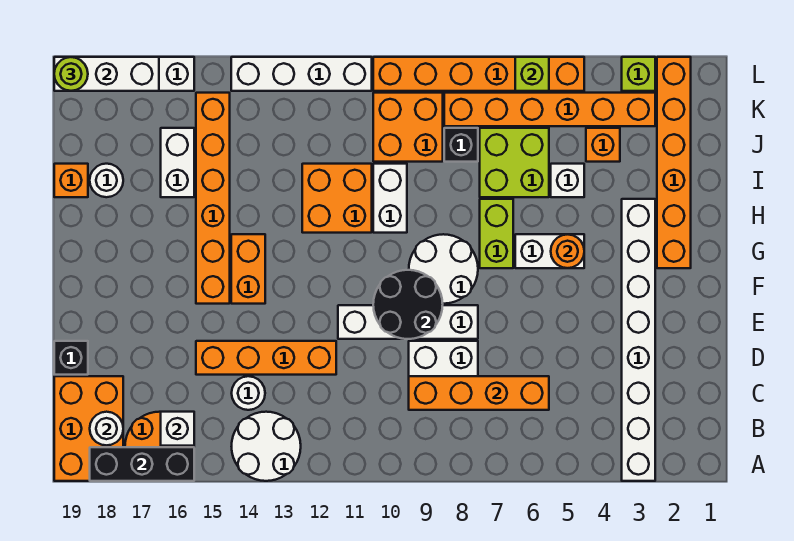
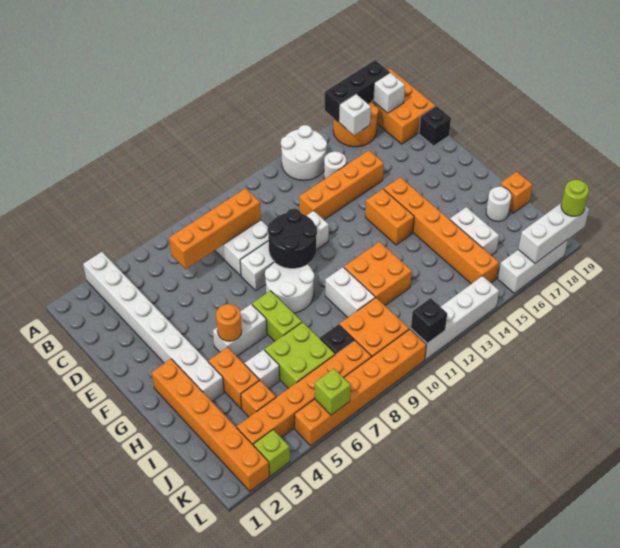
white 1x1 round brick [90,412,123,445] -> white 1x1 brick [373,73,405,113]
none -> orange 1x2 brick [208,347,259,409]
none -> black 1x1 brick [411,298,447,343]

